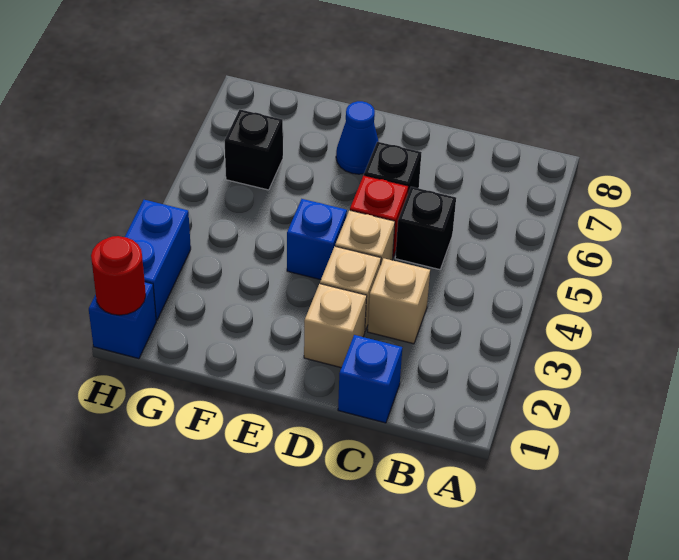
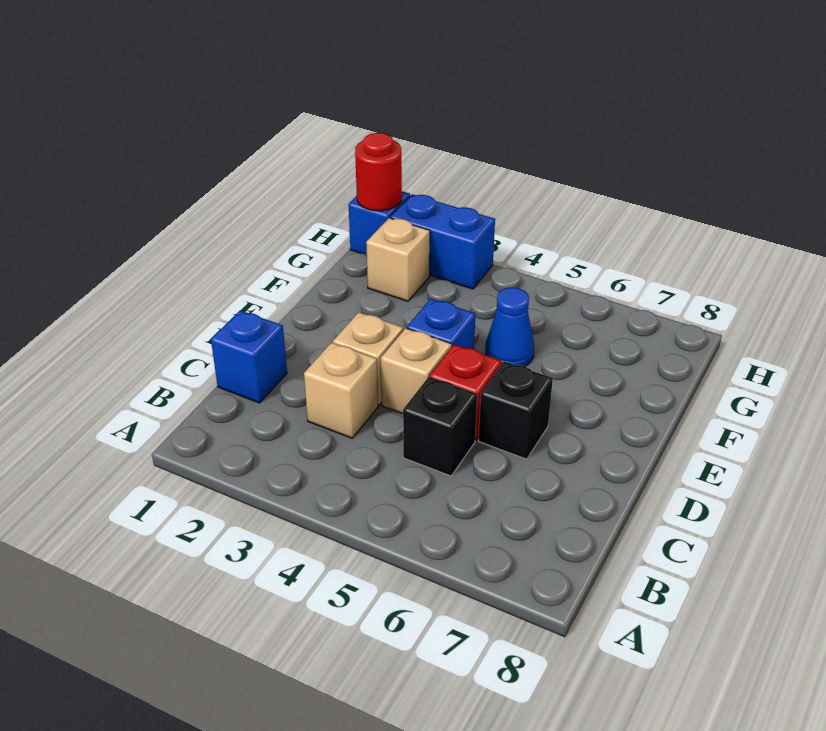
tan 1x1 brick [304,284,367,368] -> tan 1x1 brick moved to [366,218,430,301]
blue 1x1 cone [336,101,379,174] -> blue 1x1 cone moved to [485,288,534,366]
black 1x1 brick [225,110,283,190] -> none

